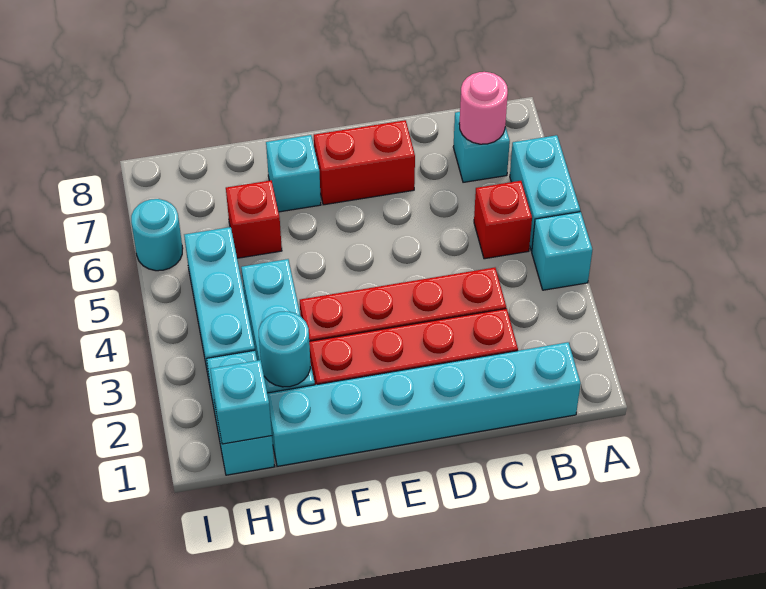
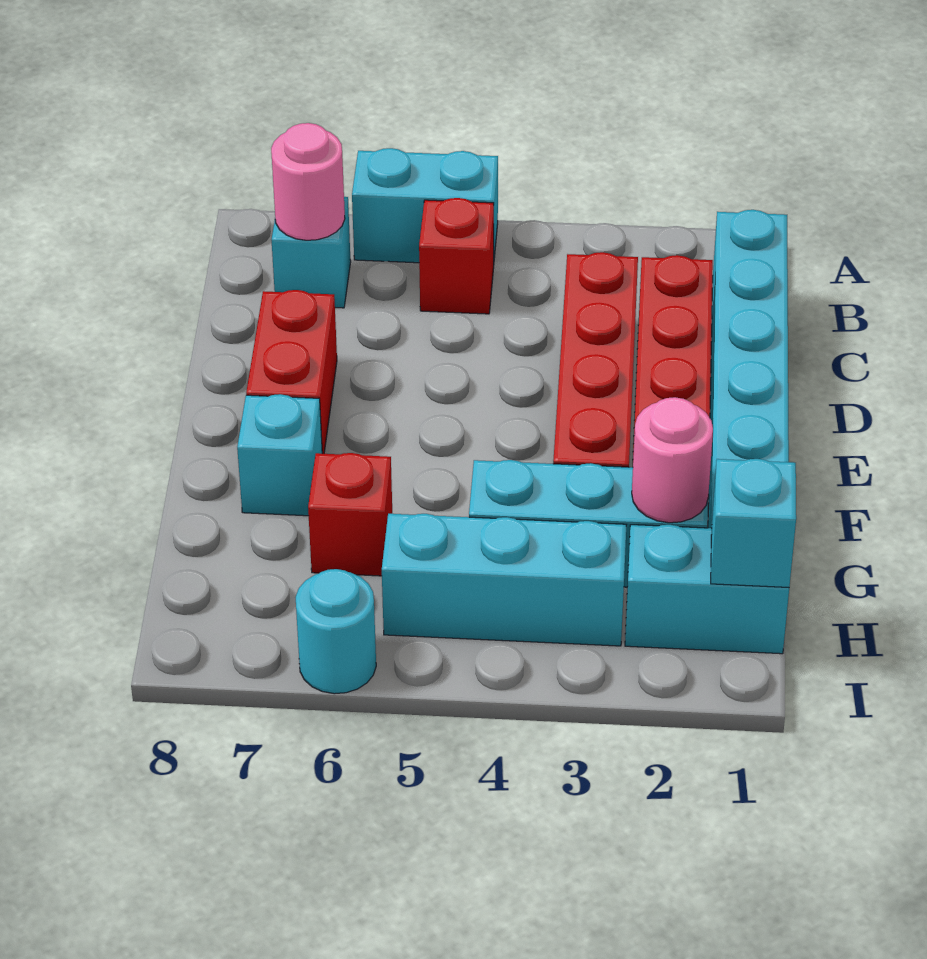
cyan 1x1 brick [532,212,592,290] -> none
cyan 1x1 round brick [259,311,310,387] -> pink 1x1 round brick [632,397,713,523]

